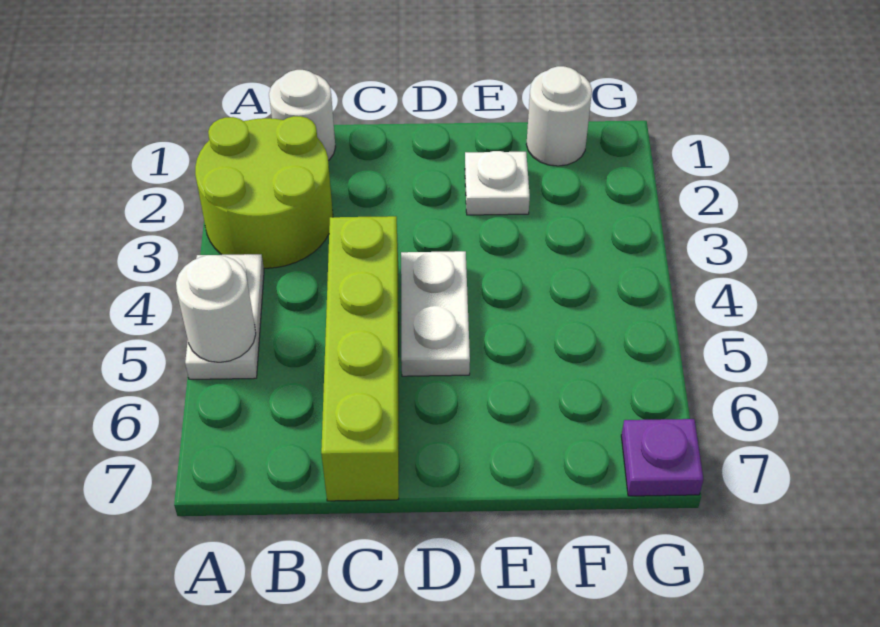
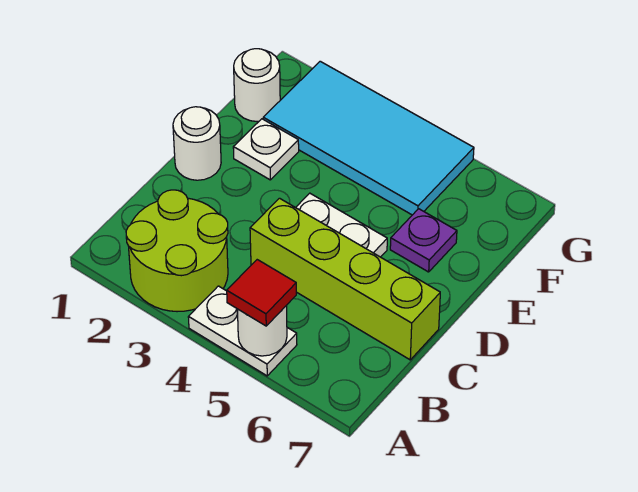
none -> red 1x1 tile [227,260,296,326]
white 1x1 round brick [269,70,335,161] -> white 1x1 round brick moved to [173,107,221,180]
none -> cyan 2x4 tile [263,61,474,215]
purple 1x1 plate [621,419,704,496] -> purple 1x1 plate moved to [390,209,457,272]

